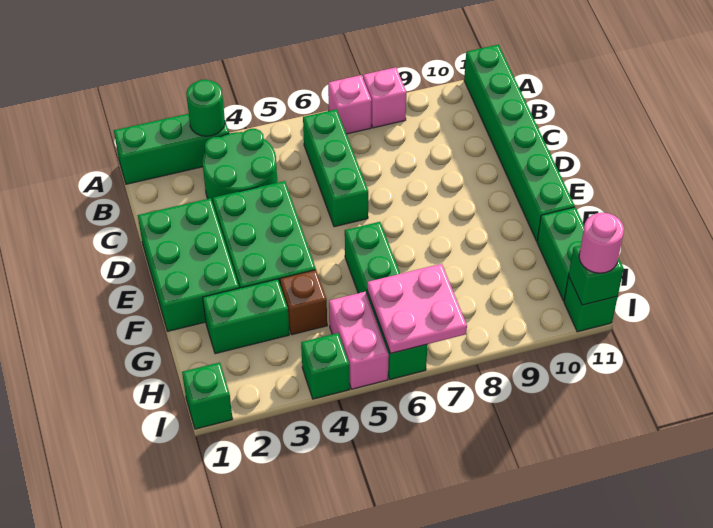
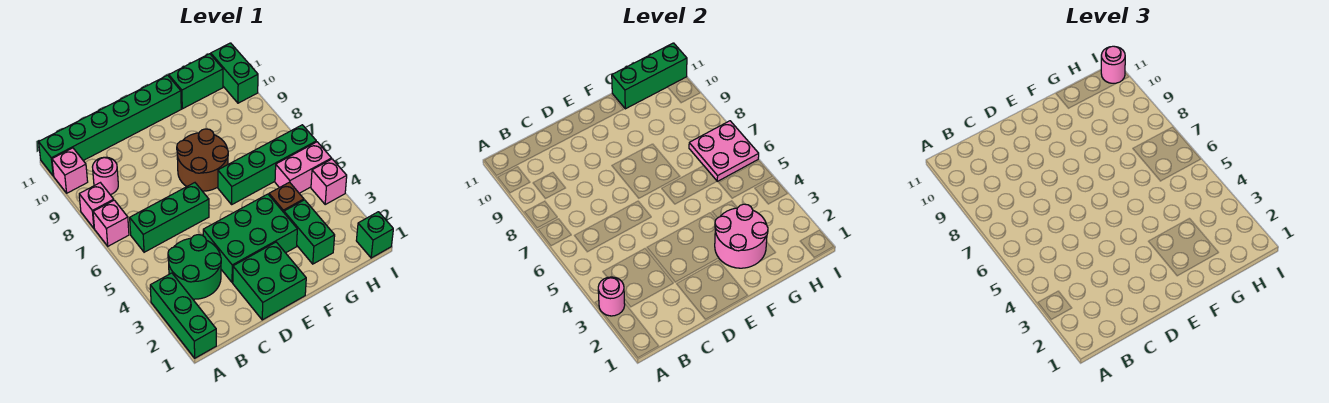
green 1x1 round brick [186,80,225,136] -> pink 1x1 round brick [598,277,625,316]
none -> pink 1x1 brick [52,148,88,193]
none -> pink 1x1 round brick [93,157,118,195]
green 2x3 brick [138,198,239,331] -> green 2x2 brick [233,242,306,320]
none -> brown 2x2 round brick [177,129,228,191]
none -> pink 2x2 round brick [715,204,768,268]
green 1x1 brick [301,333,350,399] -> pink 1x1 brick [311,159,347,204]
green 1x1 brick [564,276,618,332] -> green 1x2 brick [211,43,258,103]
green 1x1 brick [569,246,624,305] -> green 1x3 brick [612,43,687,109]

